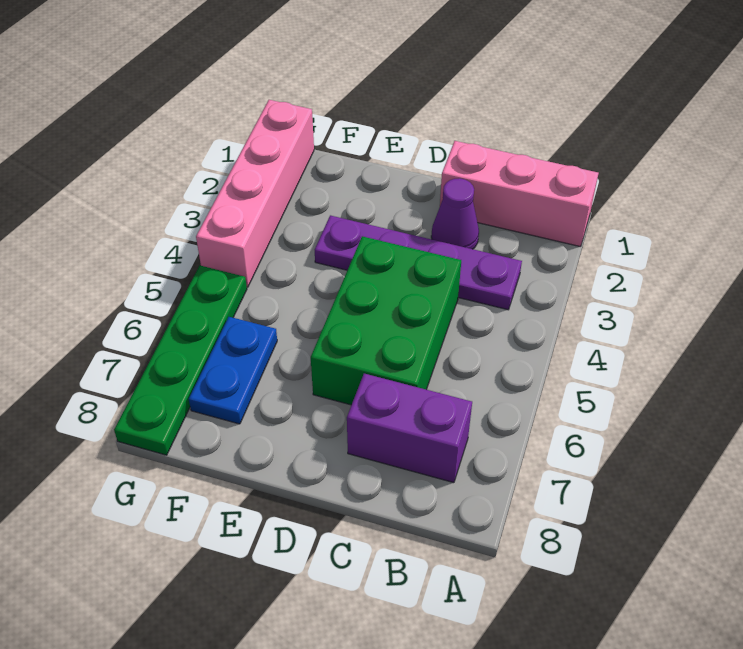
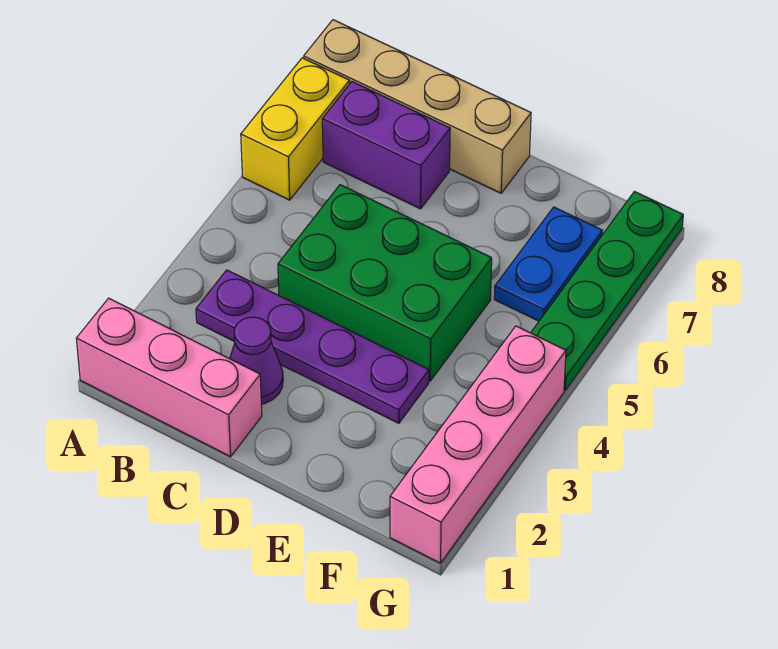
none -> yellow 1x2 brick [241,58,350,200]
none -> tan 1x4 brick [304,20,531,193]
green 2x3 brick [311,236,461,405] -> green 2x3 brick turned to [278,185,492,381]

